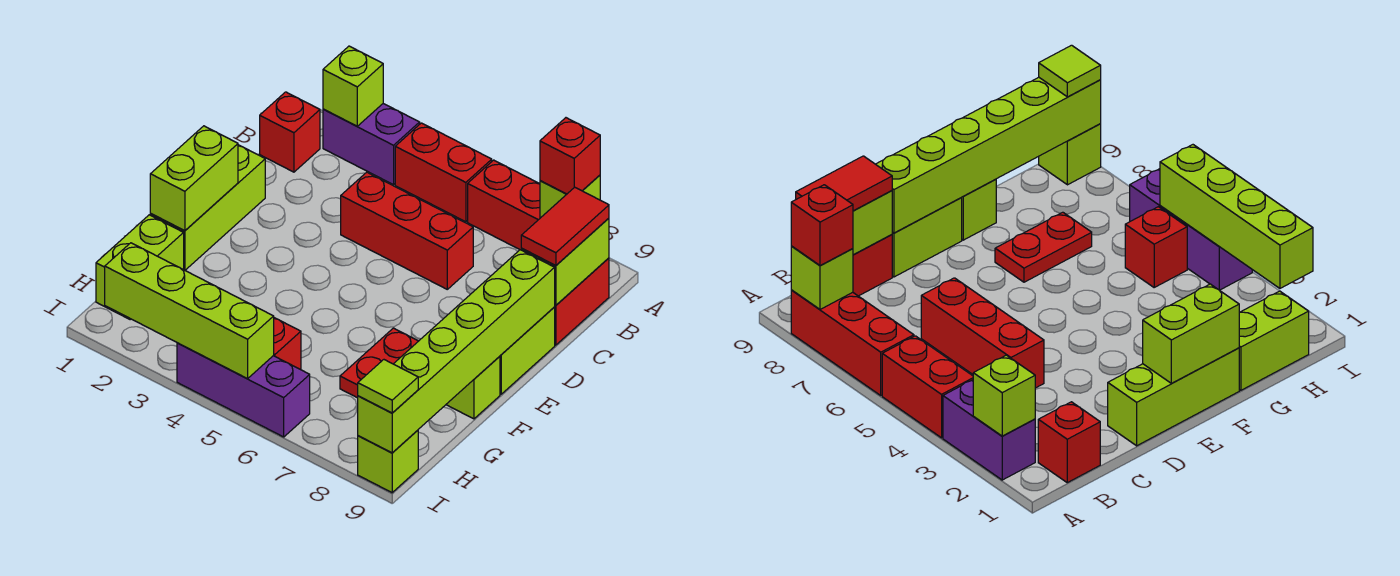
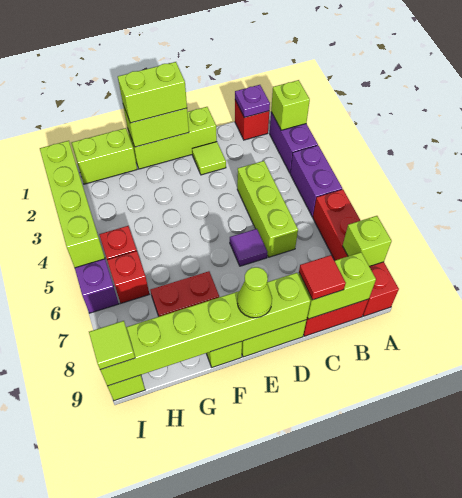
red 1x2 brick [395,123,492,222] -> purple 1x2 brick [290,146,342,217]
red 1x3 brick [468,160,540,250] -> red 1x4 brick [313,189,399,316]
red 1x1 brick [540,118,600,194] -> red 1x1 brick moved to [107,251,149,303]
none -> purple 1x1 plate [235,85,270,118]
red 1x2 tile [521,187,609,266] -> red 1x1 tile [299,255,346,300]
red 1x3 brick [341,172,473,289] -> lime 1x3 brick [237,161,298,257]
none -> lime 1x1 tile [192,142,226,175]
none -> purple 1x1 tile [230,229,267,266]
none -> lime 1x2 brick [118,62,187,123]
none -> lime 1x1 cone [237,267,272,318]

